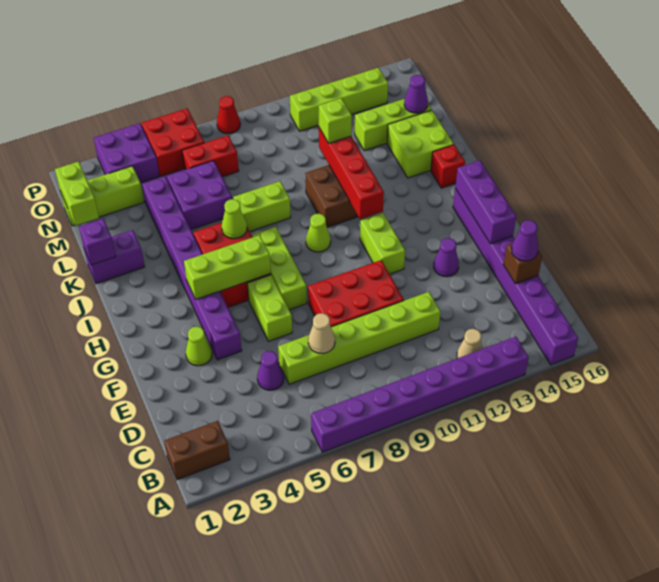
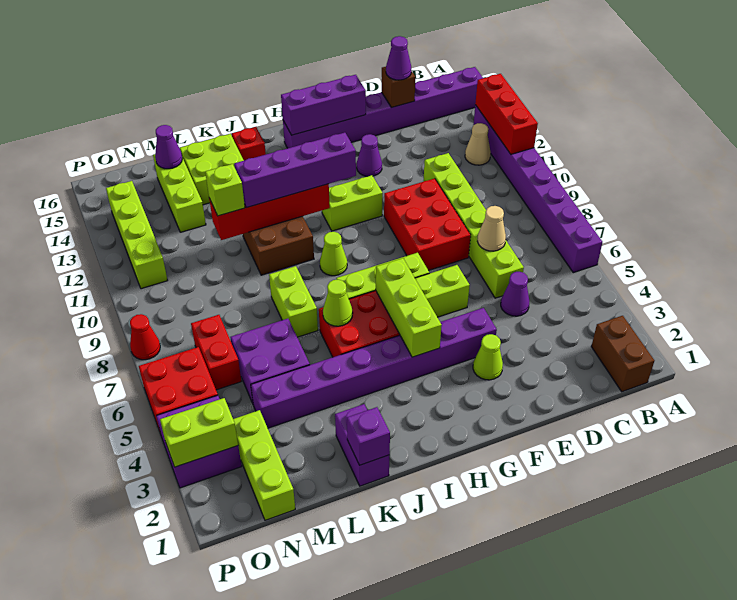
none -> red 1x3 brick [475,74,538,154]
none -> purple 1x4 brick [234,133,356,208]
lime 1x2 brick [55,162,99,226] -> lime 1x2 brick moved to [160,398,238,467]

